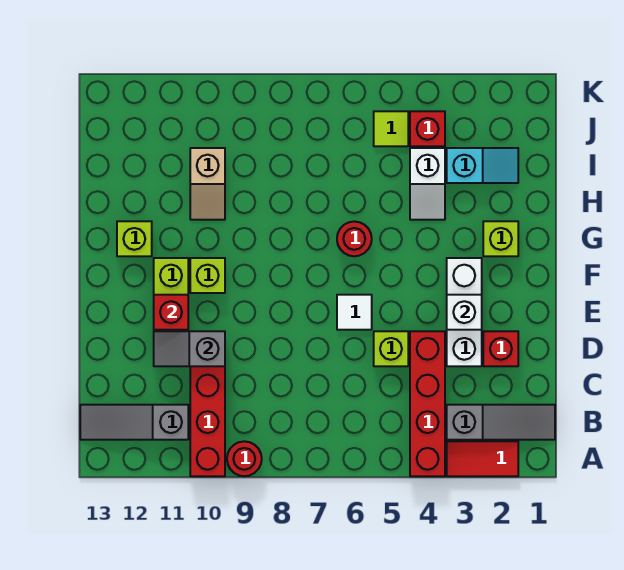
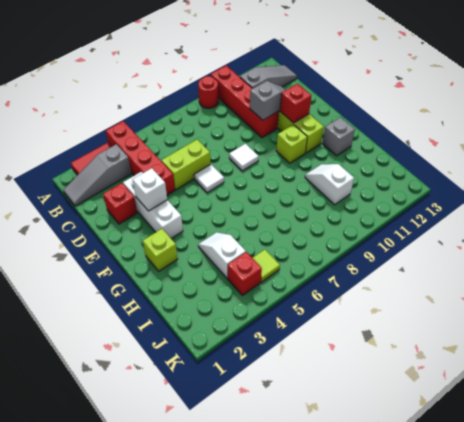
lime 1x1 brick [374,331,408,366] -> lime 1x2 brick [161,140,210,190]
none -> white 1x1 tile [229,144,259,171]
red 1x1 round brick [337,221,372,256] -> none
lime 1x1 brick [117,221,152,256] -> grey 1x1 brick [323,117,355,156]
tan 1x2 slope [190,148,225,220] -> white 1x2 slope [305,164,354,205]
cyan 1x2 slope [447,148,518,183] -> none

